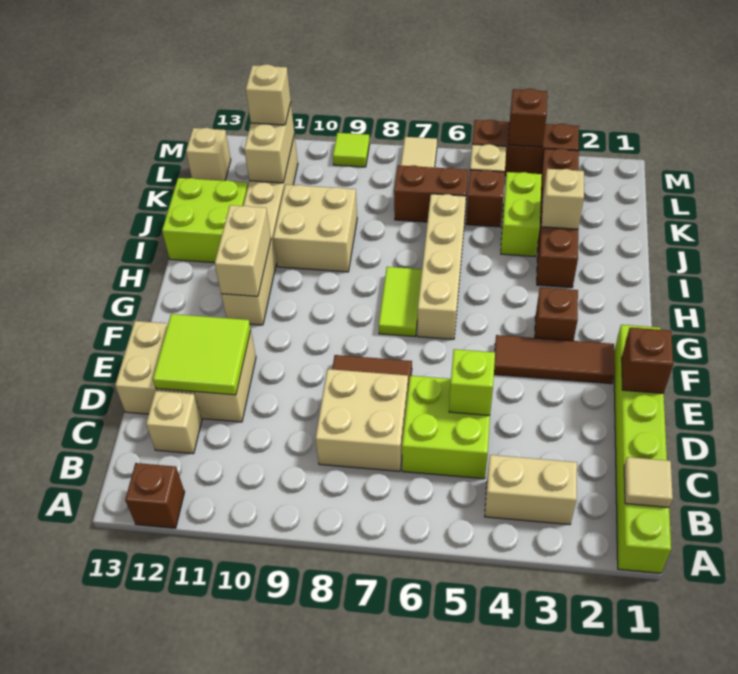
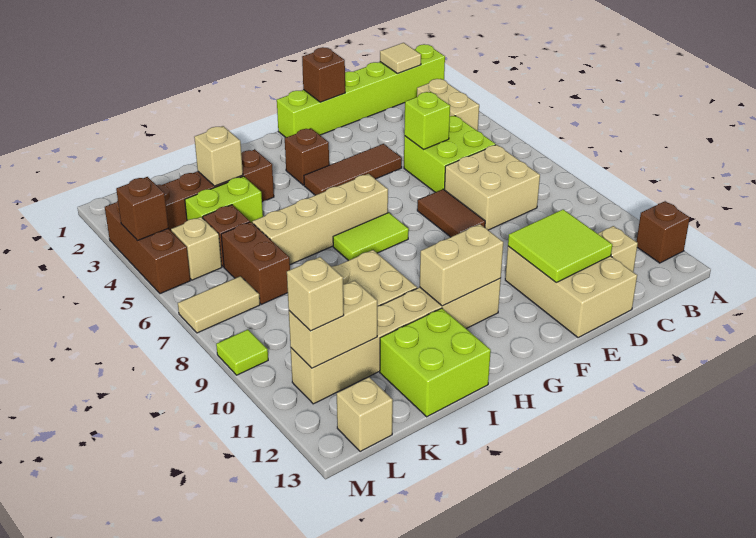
brown 1x3 tile [494,335,615,384] -> brown 1x3 tile turned to [304,144,402,195]

